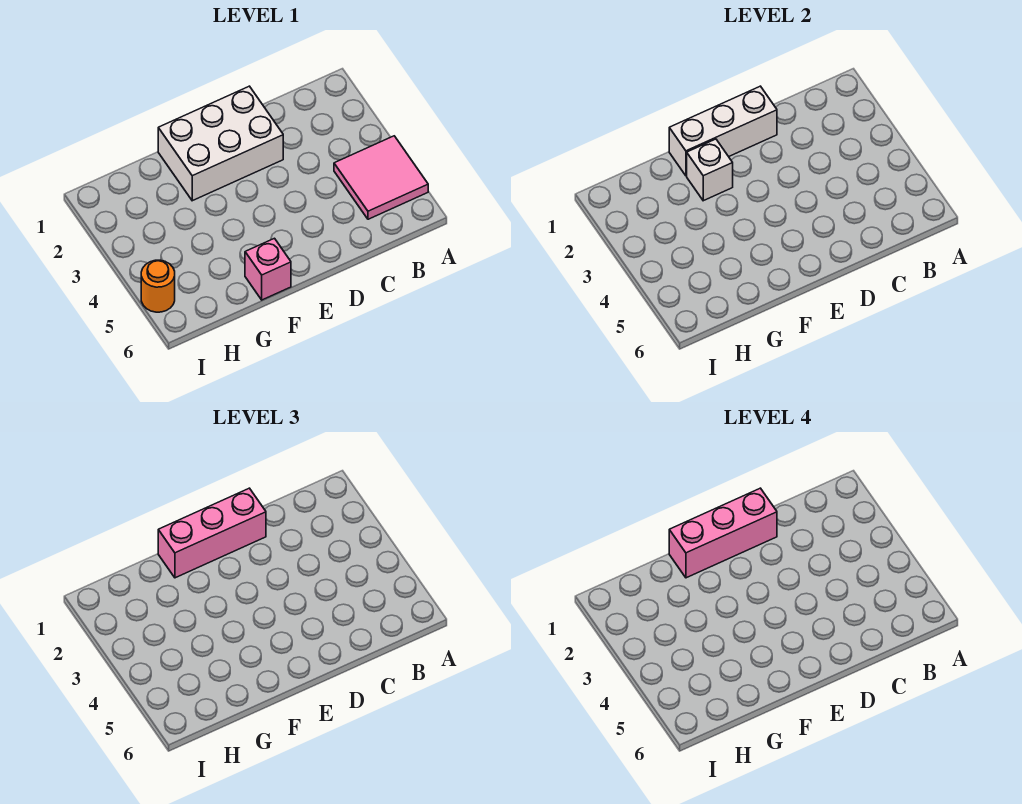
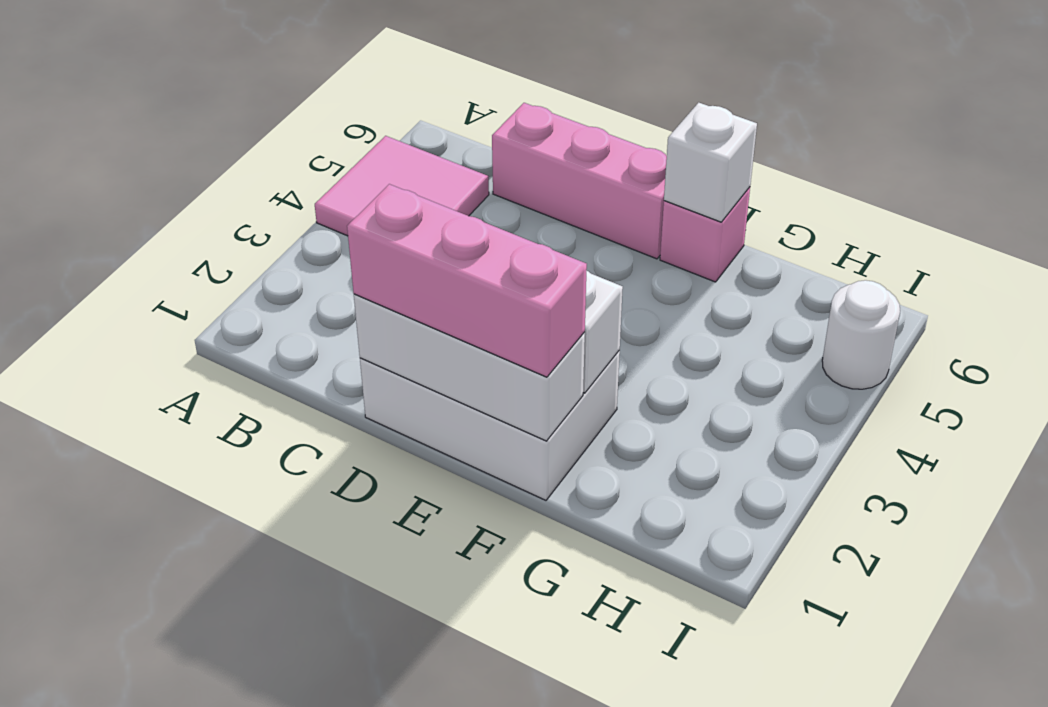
pink 1x3 brick [669,488,777,578] -> pink 1x3 brick moved to [492,103,667,259]
none -> white 1x1 brick [664,103,757,222]
orange 1x1 round brick [141,260,175,312] -> white 1x1 round brick [822,280,900,389]

